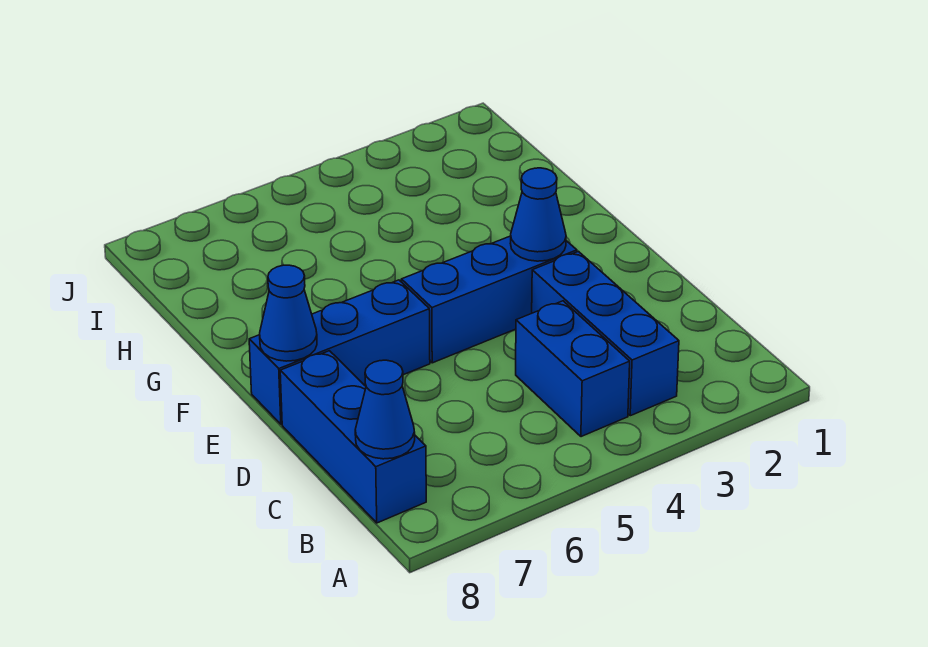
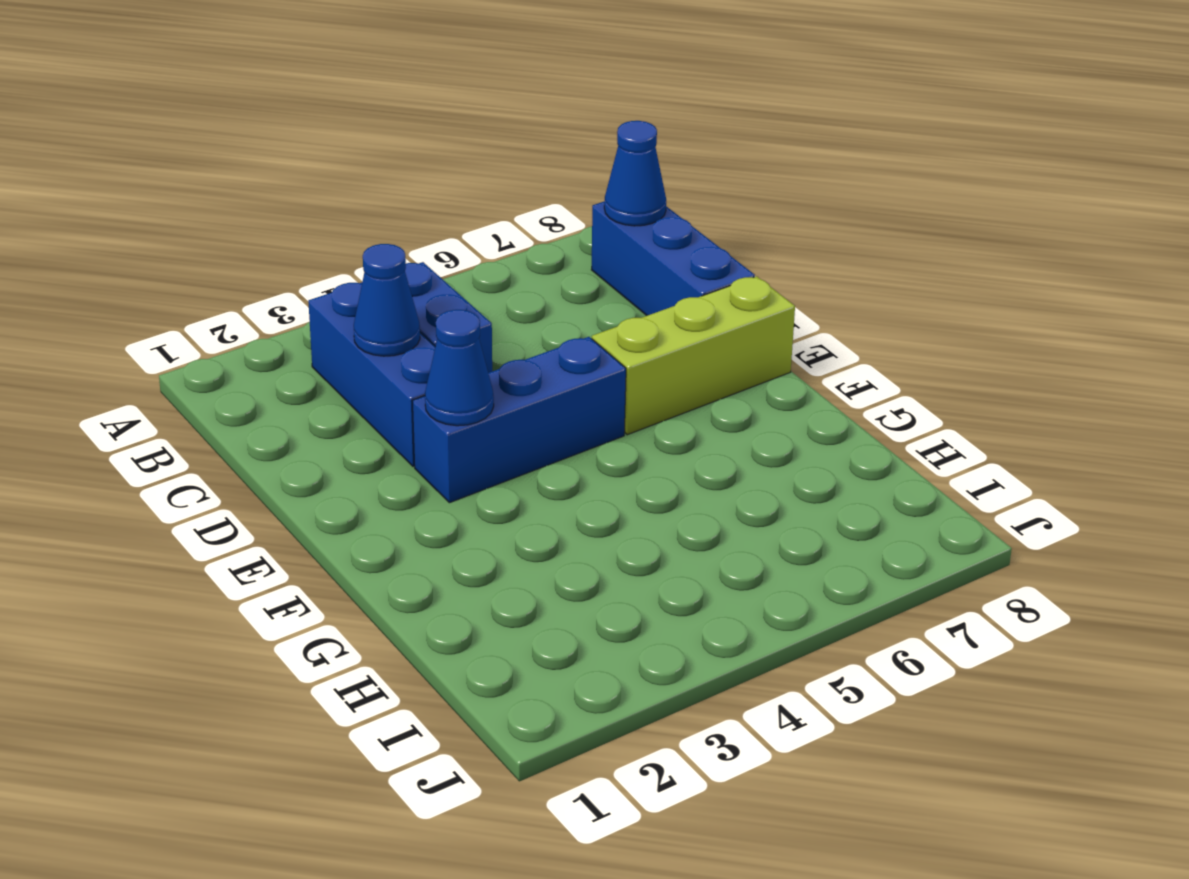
blue 1x3 brick [249,280,430,424] -> lime 1x3 brick [592,276,795,435]
blue 1x1 cone [260,265,317,361] -> blue 1x1 cone moved to [354,244,420,356]

